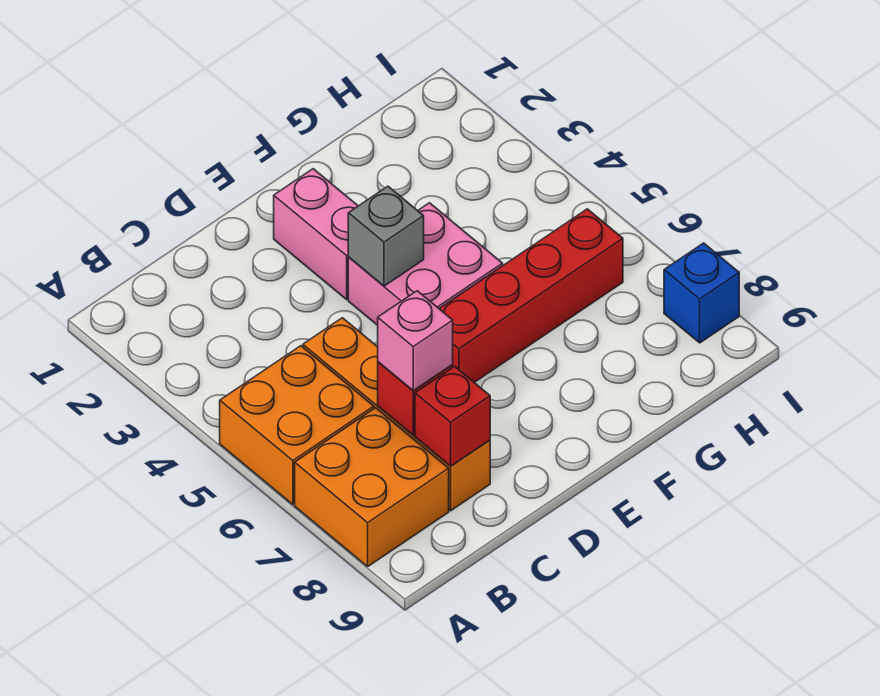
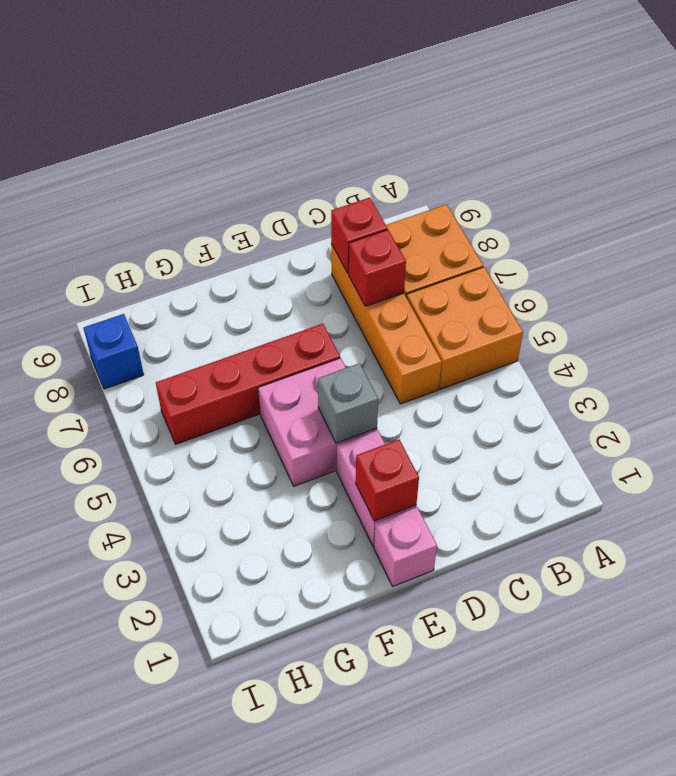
pink 1x1 brick [378,291,453,390] -> pink 1x1 brick moved to [374,507,437,587]
none -> red 1x1 brick [356,439,419,521]

